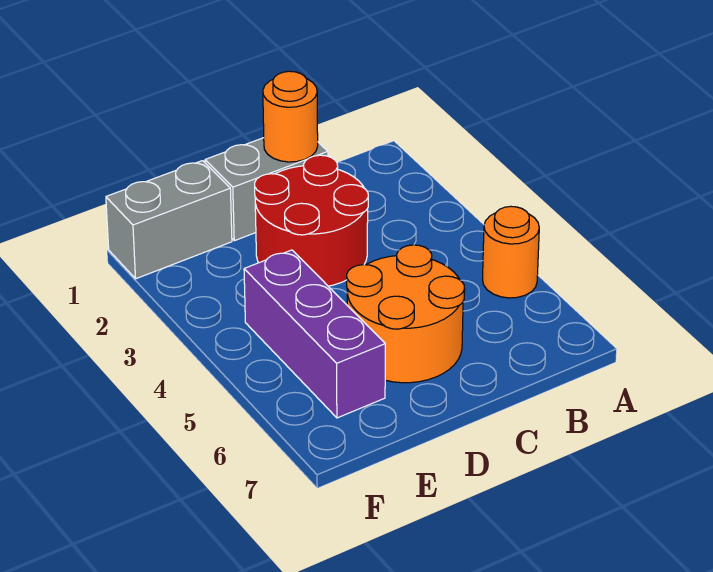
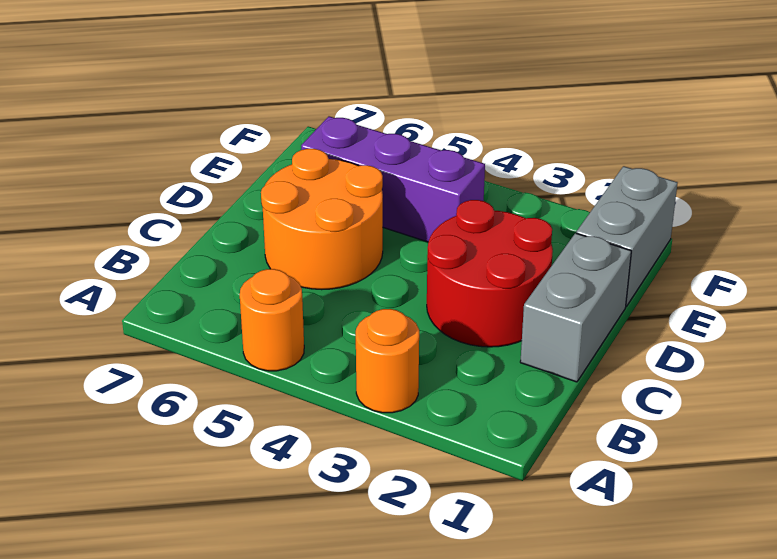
orange 1x1 round brick [263,71,318,162] -> orange 1x1 round brick moved to [356,309,419,413]

